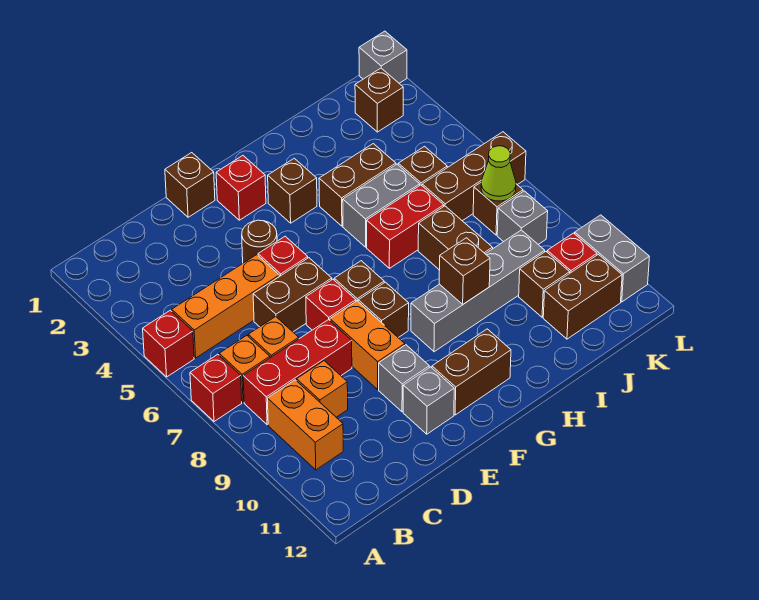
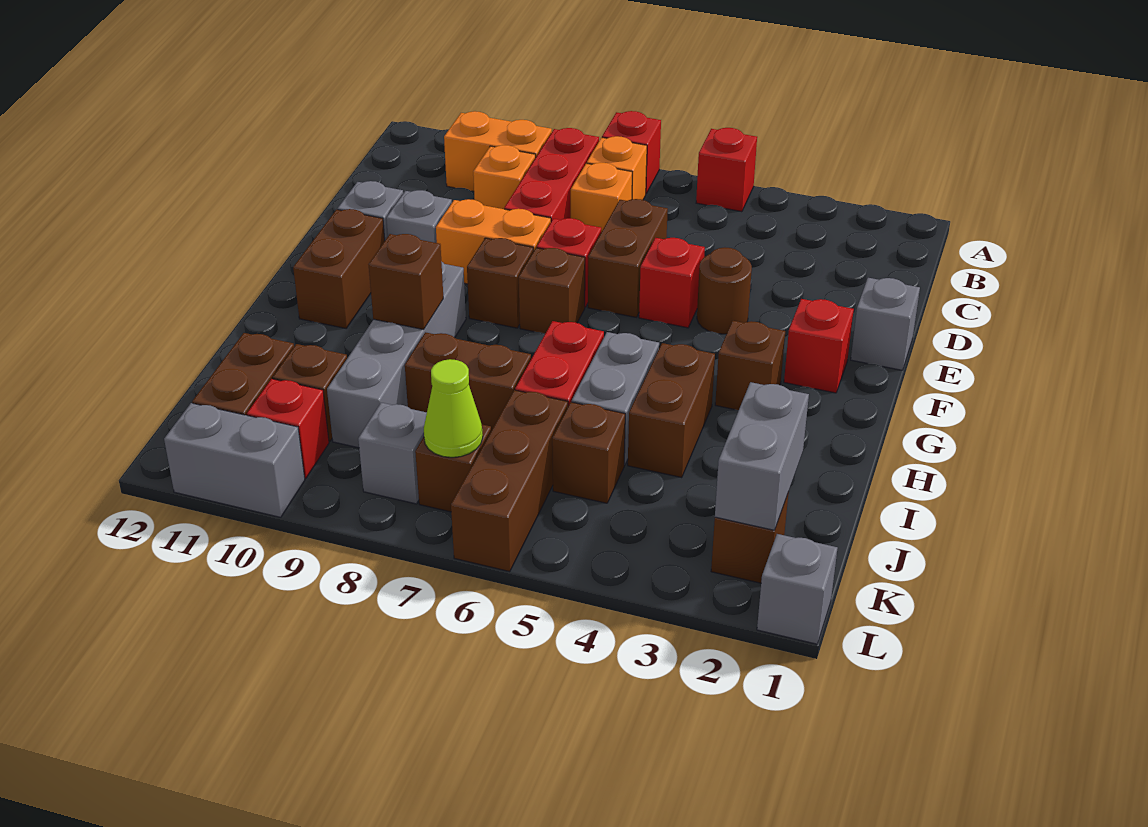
orange 1x3 brick [172,255,279,358] -> none
brown 1x1 brick [165,153,215,217] -> grey 1x1 brick [851,278,920,370]
none -> grey 1x2 brick [715,382,809,530]

